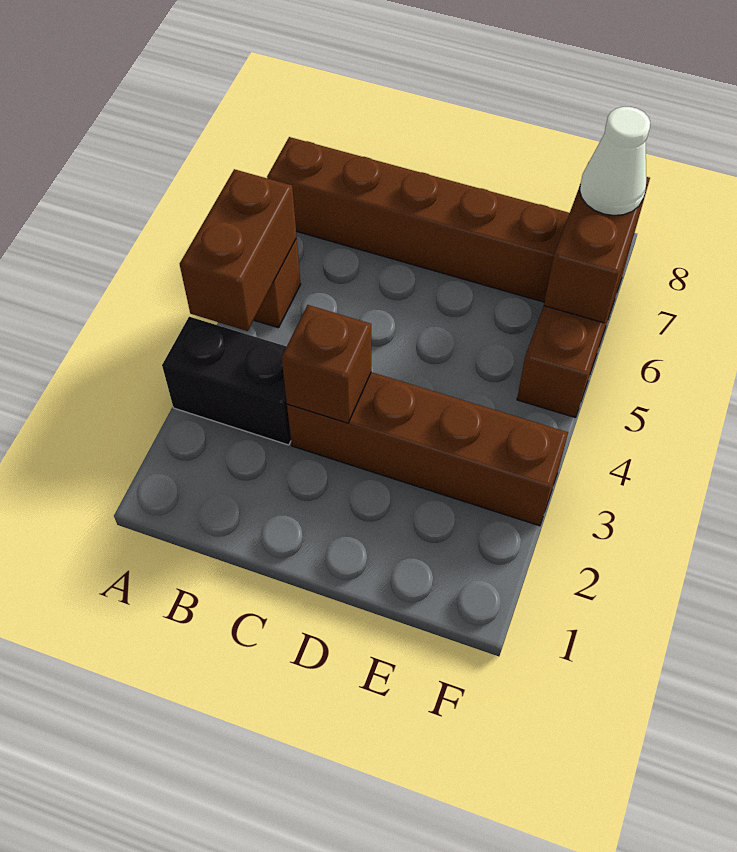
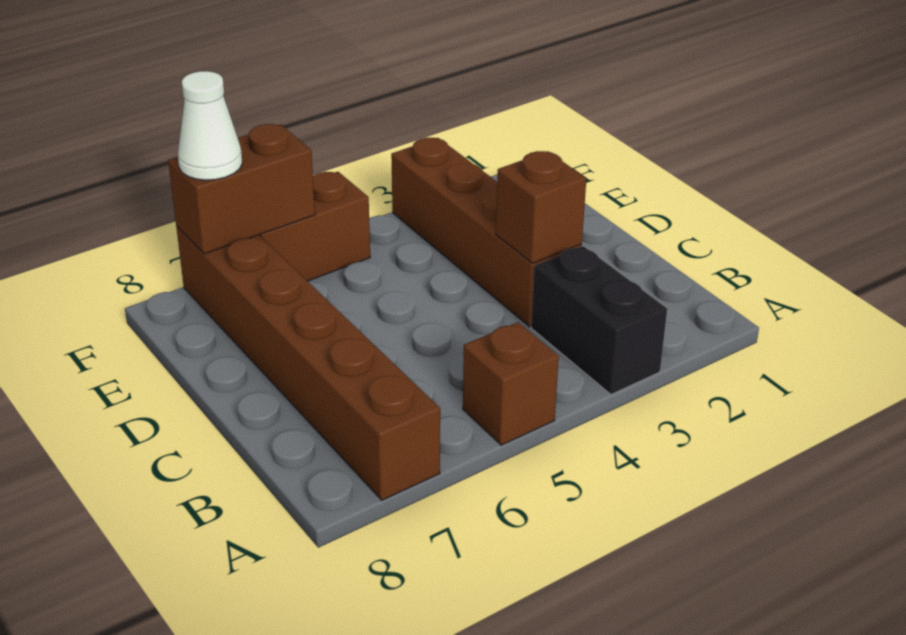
brown 1x2 brick [180,169,297,331] -> none

